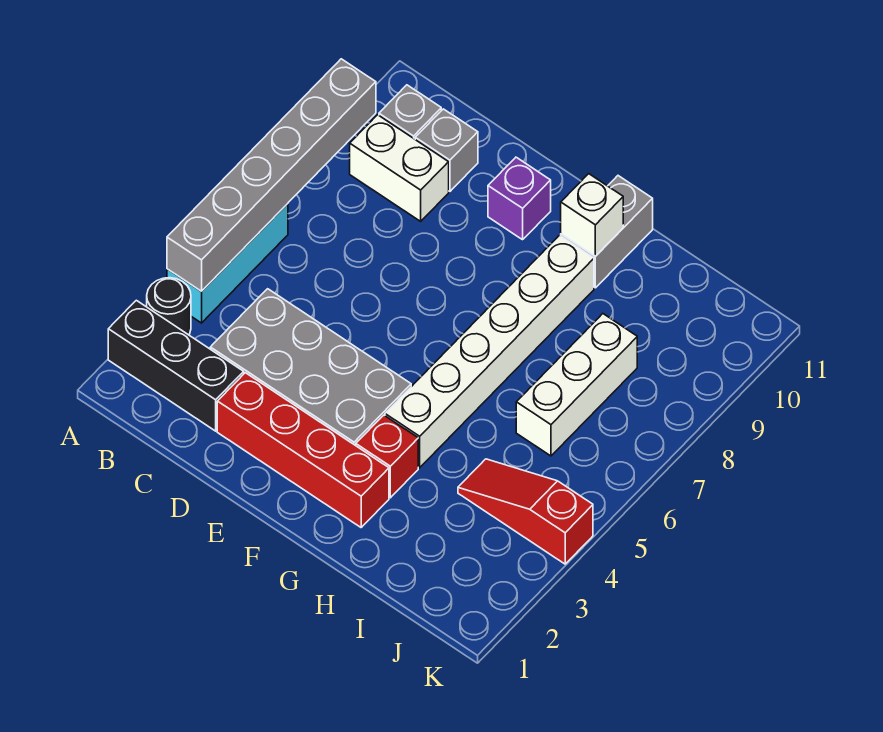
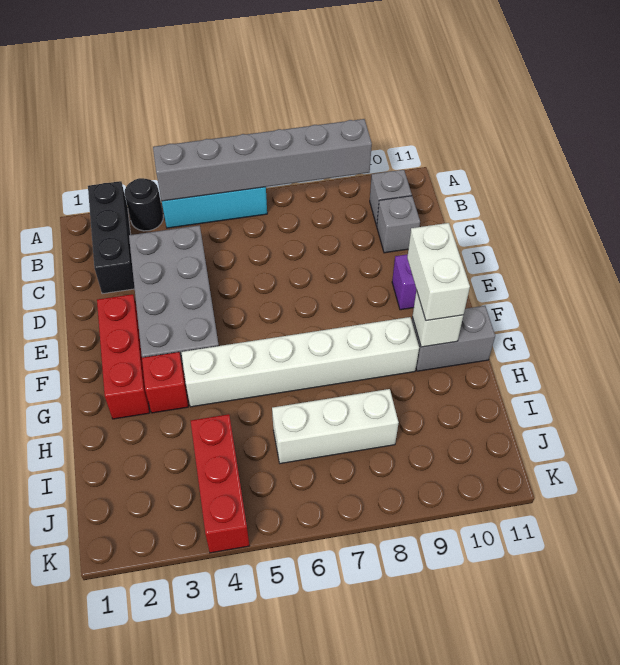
white 1x2 brick [350,115,449,221] -> white 1x2 brick moved to [407,223,470,321]
red 1x4 brick [217,373,389,527] -> red 1x3 brick [97,294,150,419]
red 1x3 slope [458,459,593,564] -> red 1x3 brick [191,414,249,553]

